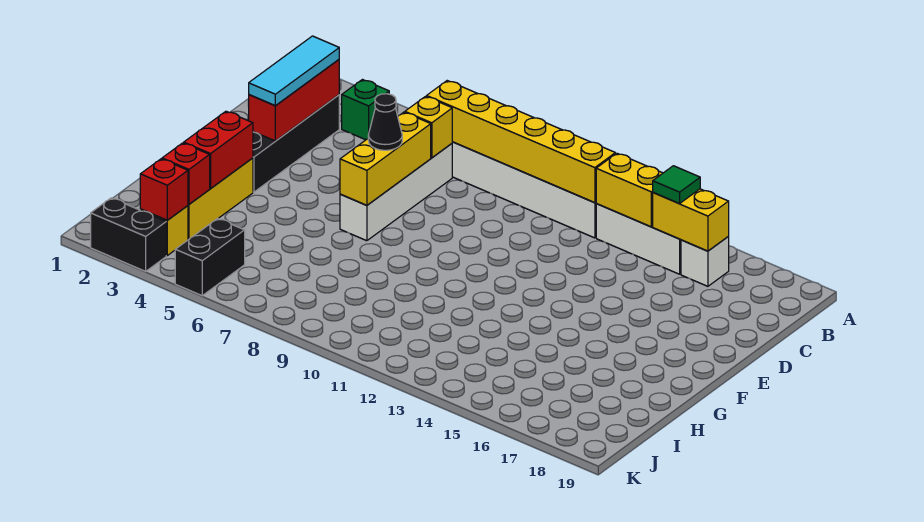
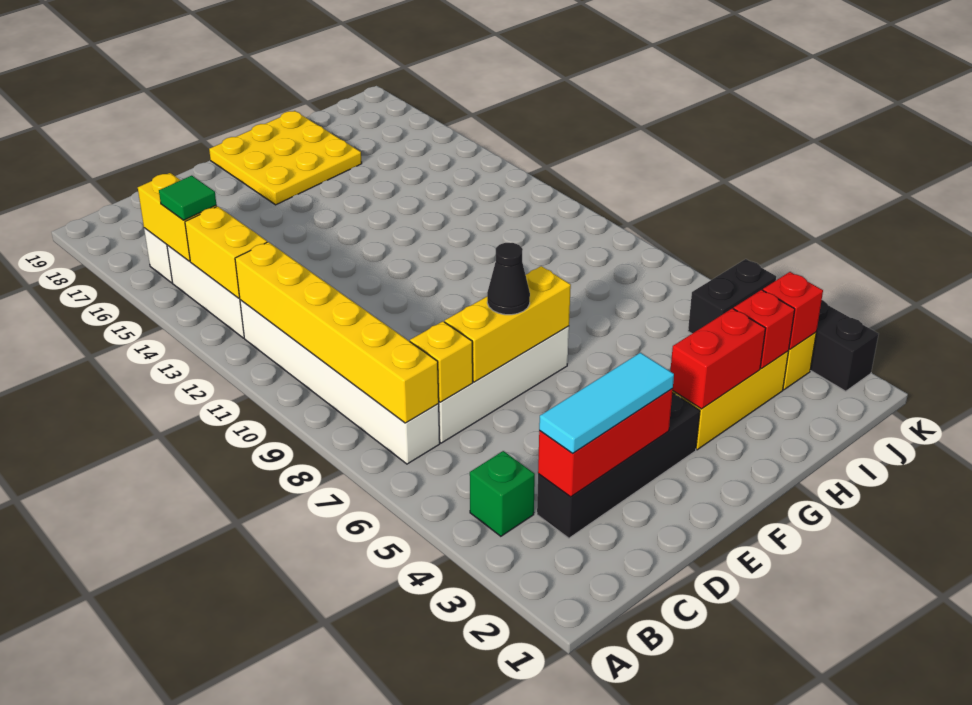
none -> yellow 3x3 plate [209,111,362,205]

